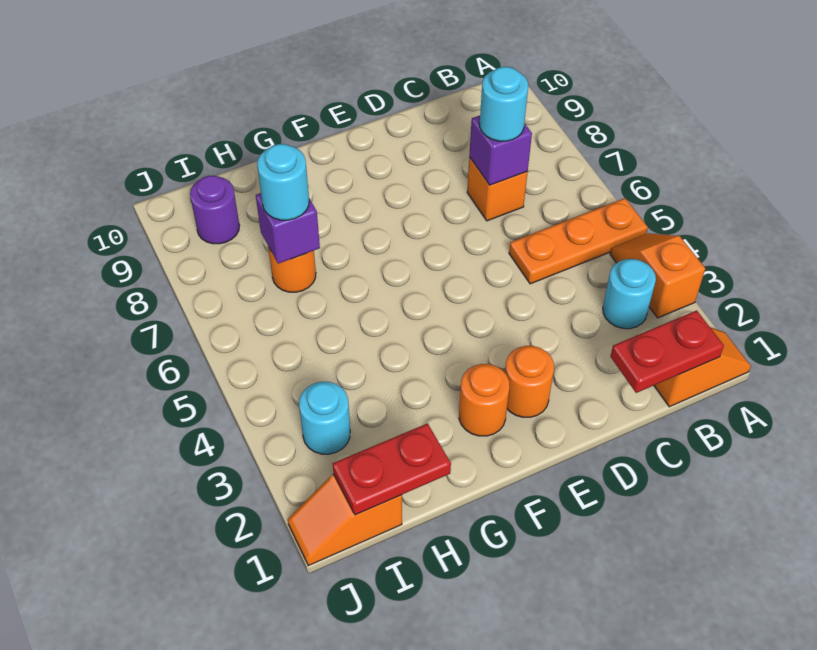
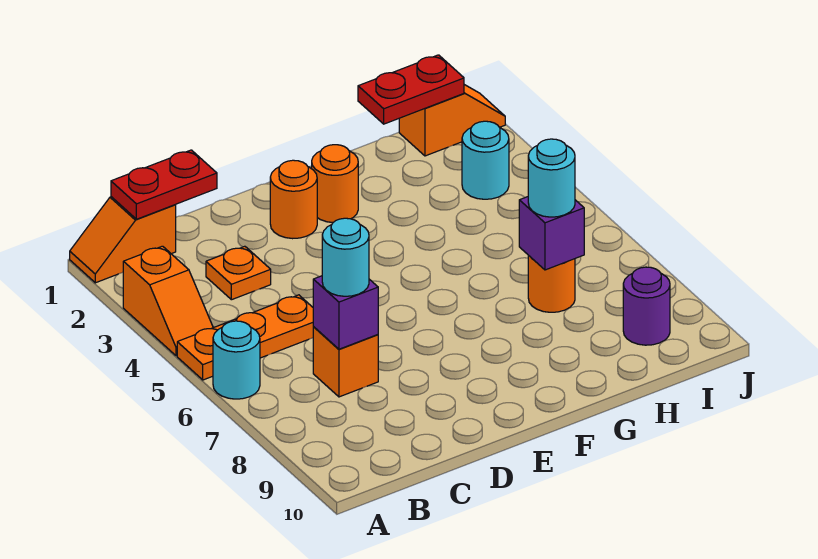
cyan 1x1 round brick [603,259,656,329] -> cyan 1x1 round brick moved to [213,321,260,399]
none -> orange 1x1 plate [206,246,271,300]

